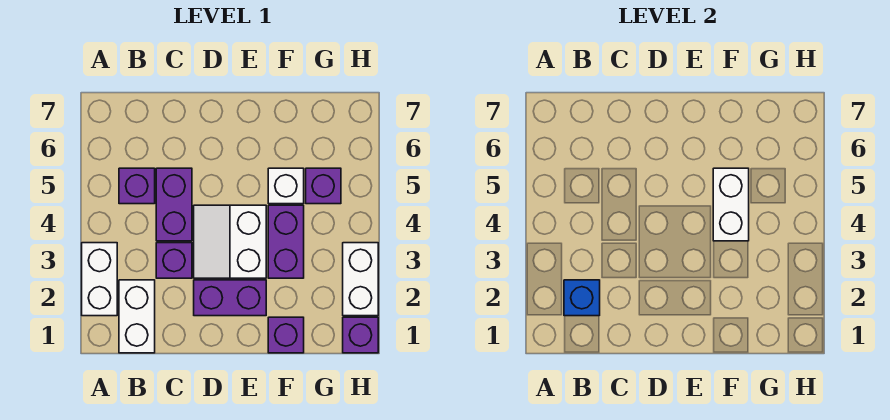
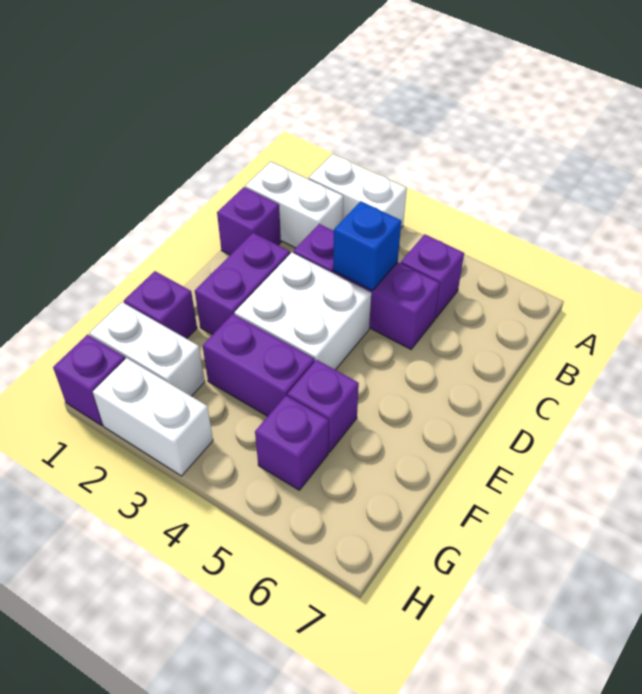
blue 1x1 brick [564,280,600,316] -> blue 1x1 brick moved to [333,201,401,290]
none -> purple 1x1 brick [217,187,281,255]
white 2x2 slope [194,205,266,278] -> white 2x2 brick [234,253,371,370]
white 1x2 brick [713,168,749,241] -> white 1x2 brick moved to [89,302,205,396]
white 1x1 brick [268,168,304,204] -> purple 1x1 brick [287,360,359,452]

